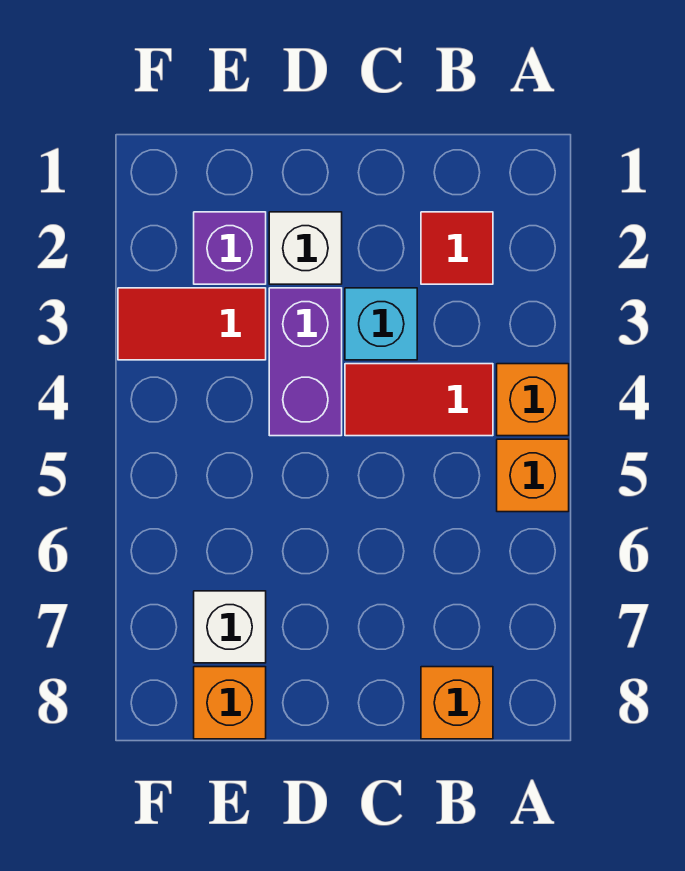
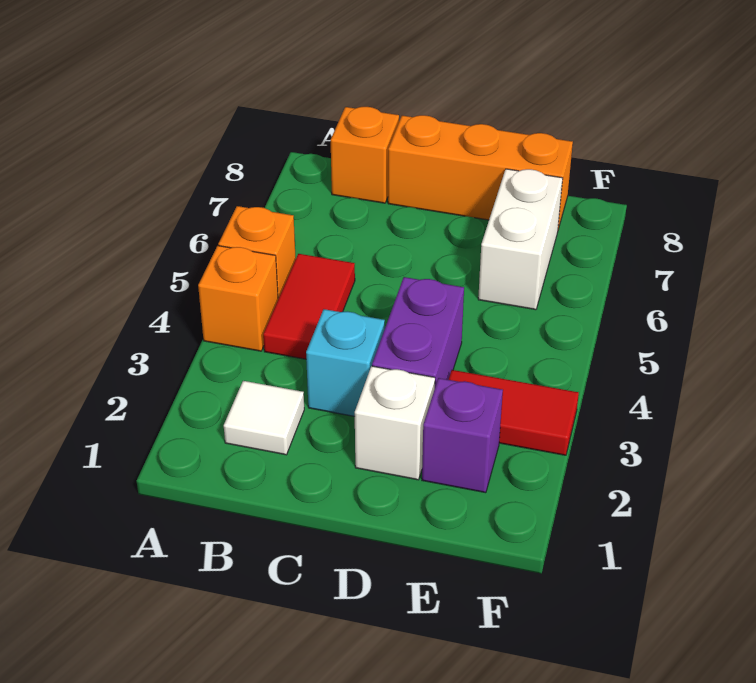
red 1x1 tile [421,212,493,284] -> white 1x1 tile [224,381,304,455]
red 1x2 tile [345,364,493,436] -> red 1x2 tile turned to [263,254,355,359]
white 1x1 brick [194,591,266,663] -> white 1x2 brick [478,169,563,310]
orange 1x1 brick [194,667,266,739] -> orange 1x3 brick [388,115,573,229]

